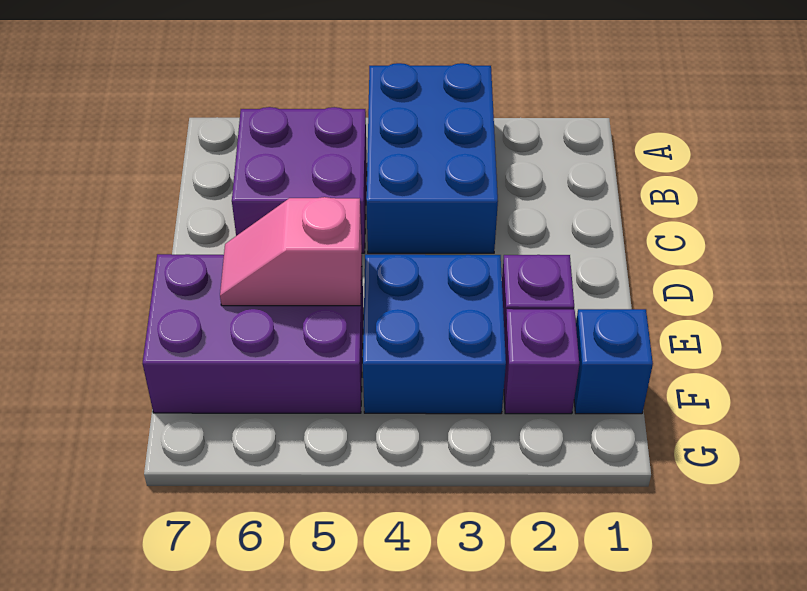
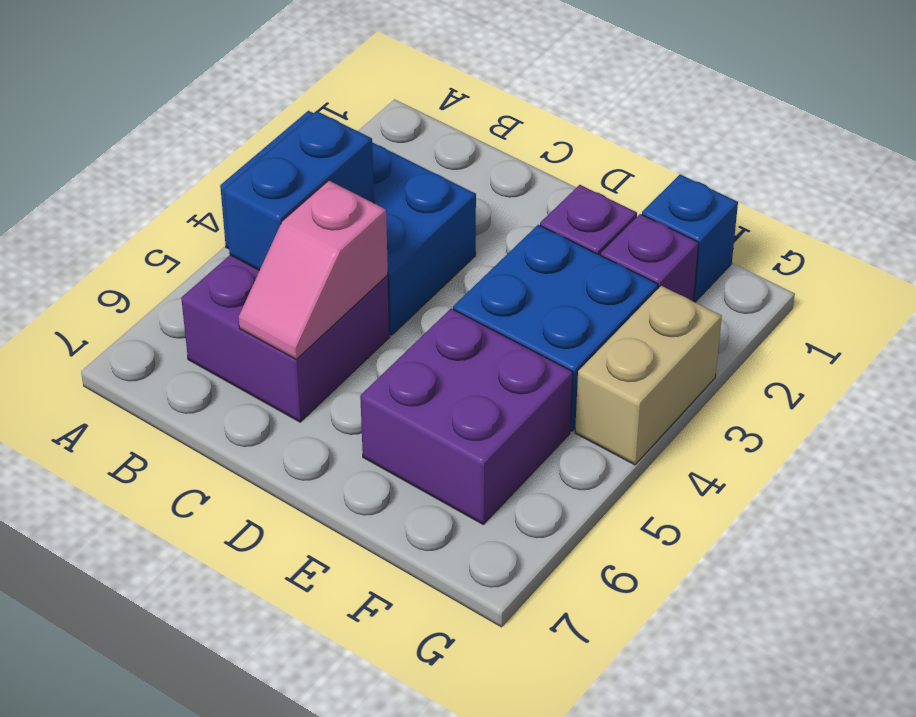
none -> blue 1x2 brick [224,111,374,270]
purple 2x3 brick [143,254,363,413] -> purple 2x2 brick [360,309,573,524]
pink 1x2 slope [220,197,362,306] -> pink 1x2 slope moved to [239,181,388,359]
none -> tan 1x2 brick [575,286,722,465]

